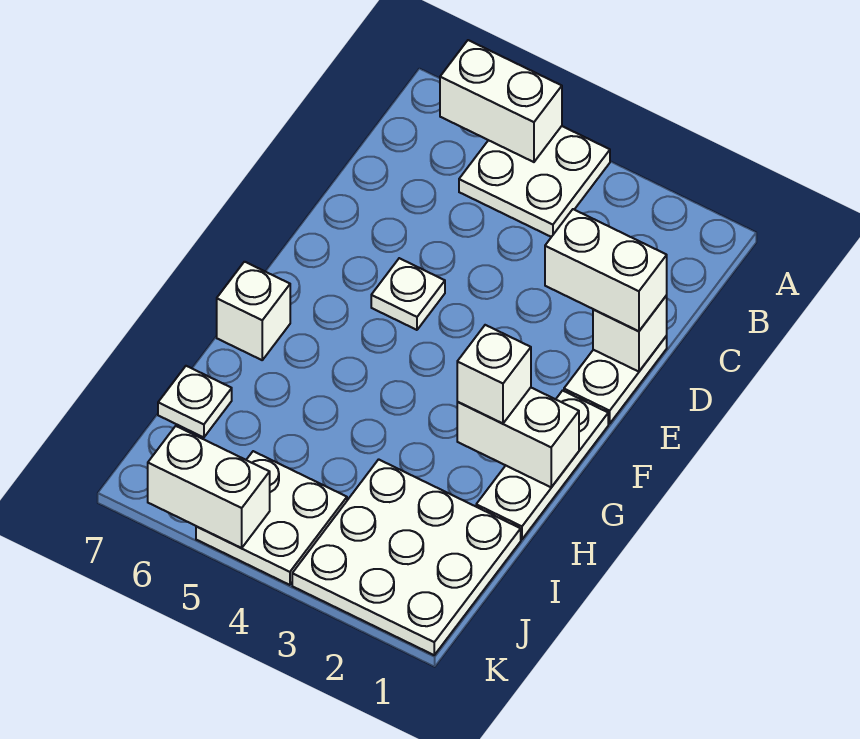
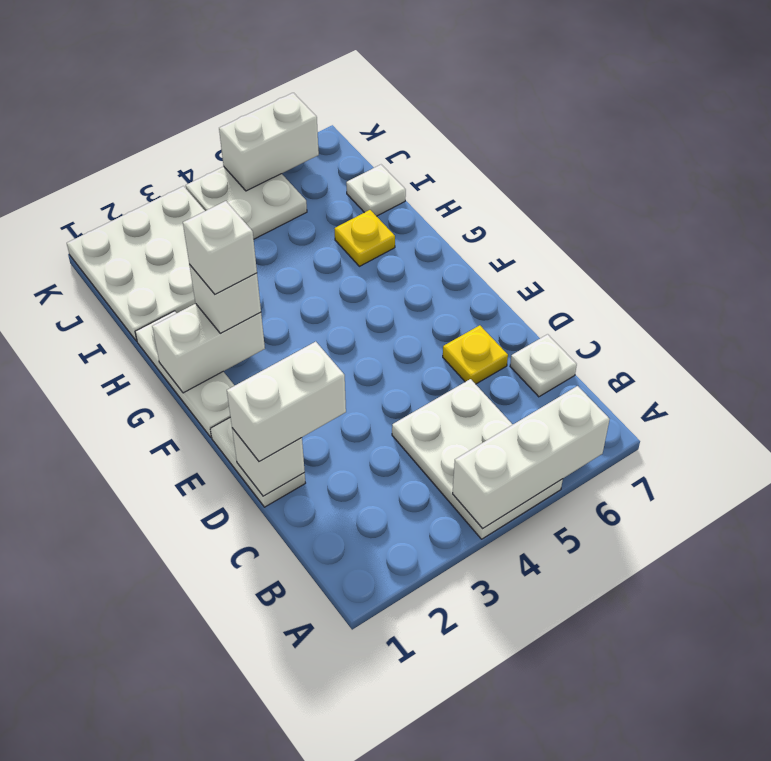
white 2x2 plate [459,126,610,237] -> white 2x3 plate [392,379,563,539]
white 1x2 brick [440,40,562,162] -> white 1x3 brick [453,386,610,529]
none -> yellow 1x1 plate [443,325,508,384]
white 1x1 plate [371,258,445,330] -> white 1x1 plate moved to [510,334,577,397]
white 1x1 brick [217,262,290,360] -> white 1x1 brick moved to [183,201,257,294]
none -> yellow 1x1 plate [334,210,395,266]

